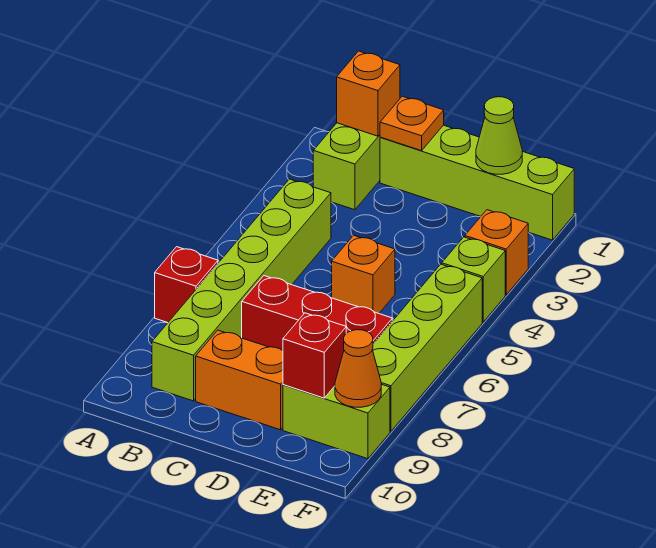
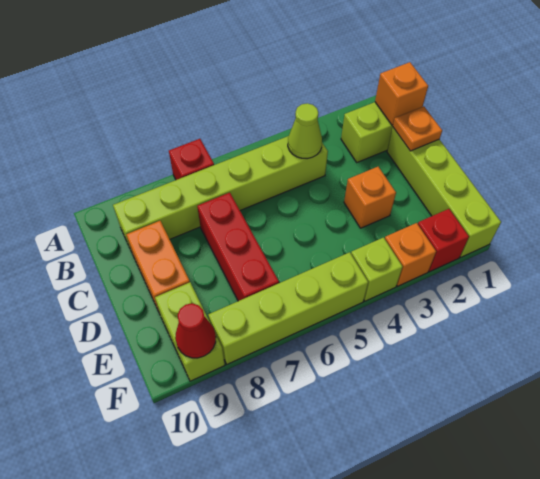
orange 1x1 brick [332,235,395,313] -> orange 1x1 brick moved to [344,167,396,228]
lime 1x1 cone [476,97,522,174] -> lime 1x1 cone moved to [288,103,322,159]
red 1x1 brick [283,313,346,398] -> red 1x1 brick moved to [418,209,469,272]
orange 1x1 cone [335,330,381,407] -> red 1x1 cone [175,303,216,358]

